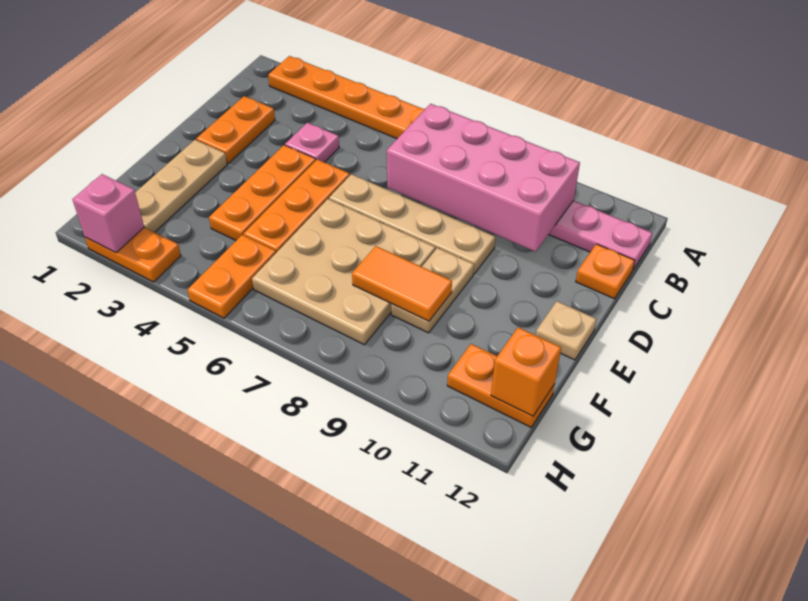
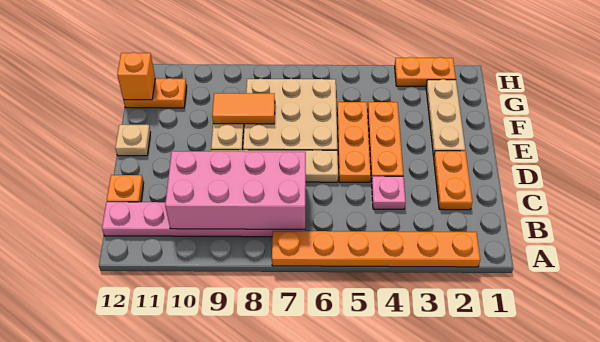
orange 1x2 plate [188,235,276,318] -> none
pink 1x1 brick [72,174,144,253] -> none

